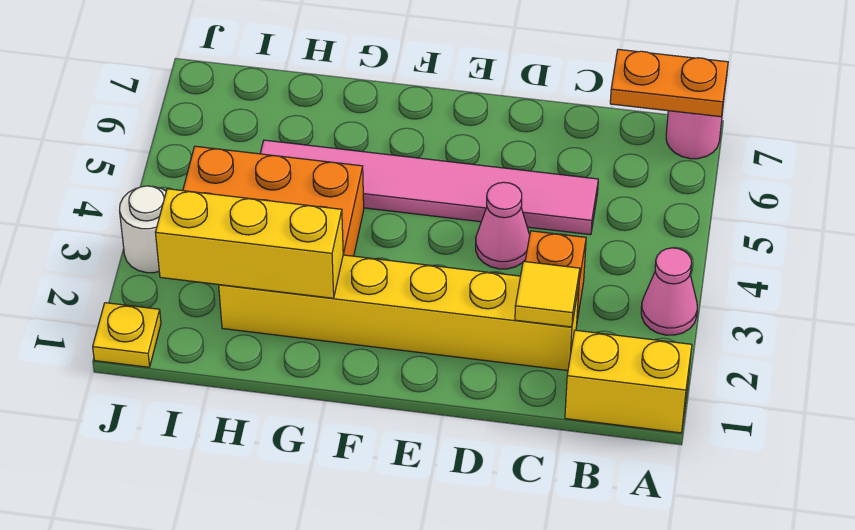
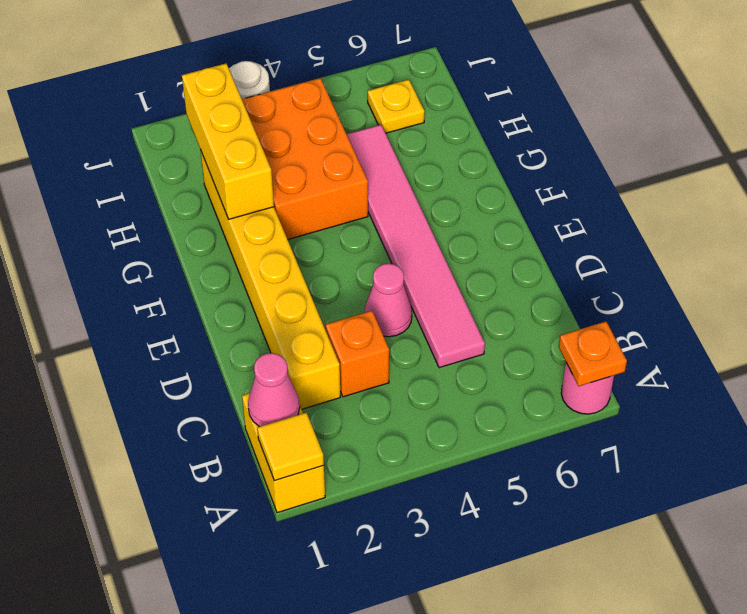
pink 1x1 cone [641,248,697,335] -> pink 1x1 cone moved to [248,353,300,427]
orange 1x2 plate [610,49,728,117] -> orange 1x1 plate [559,322,627,386]
yellow 1x1 tile [515,261,580,327] -> yellow 1x1 tile moved to [257,412,324,481]
yellow 1x1 plate [93,303,161,367] -> yellow 1x1 plate moved to [368,80,425,133]

